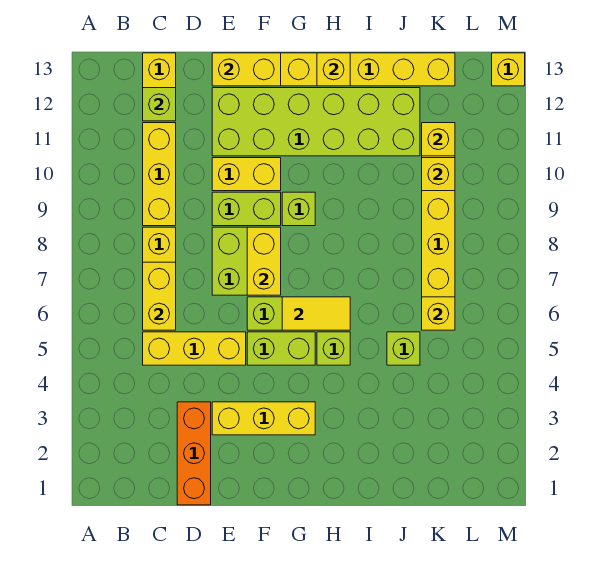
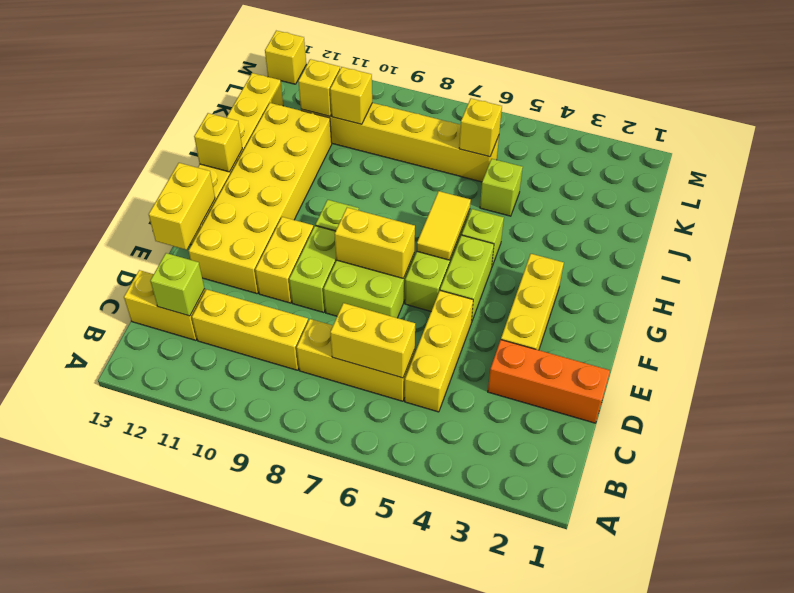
lime 2x6 brick [212,88,420,156] -> yellow 2x6 brick [189,103,332,294]

